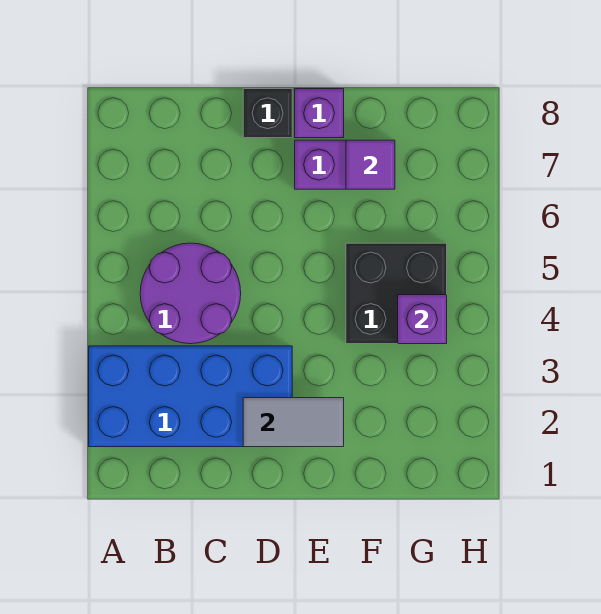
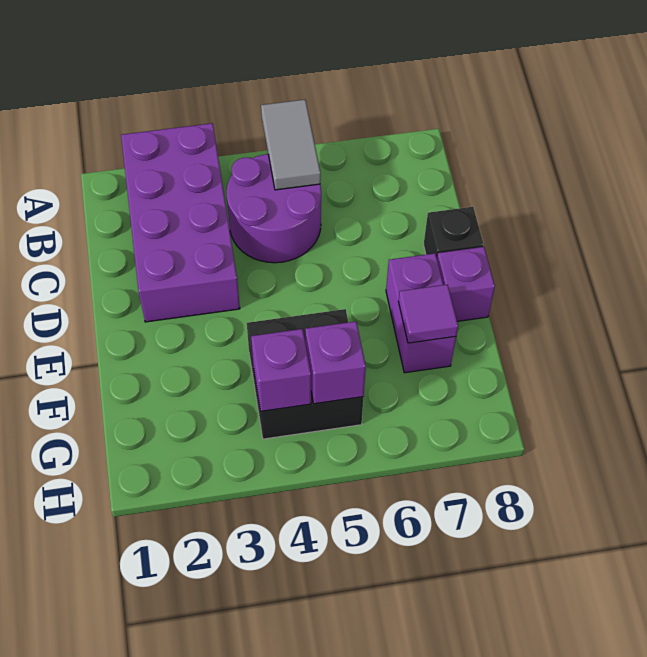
blue 2x4 brick [89,346,292,447] -> purple 2x4 brick [121,123,240,322]
grey 1x2 tile [243,398,344,447] -> grey 1x2 tile moved to [261,100,321,190]
none -> purple 1x1 brick [305,321,366,404]

